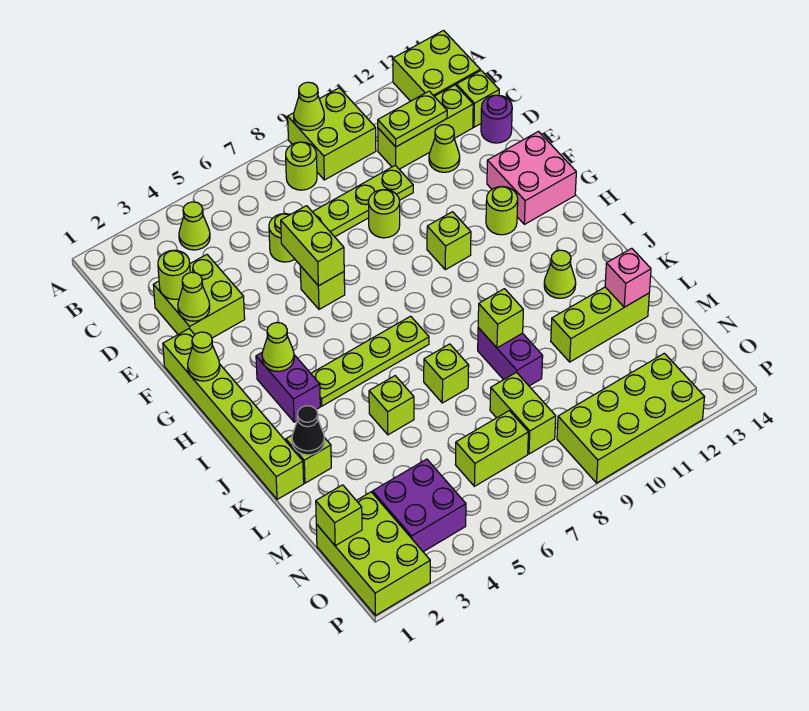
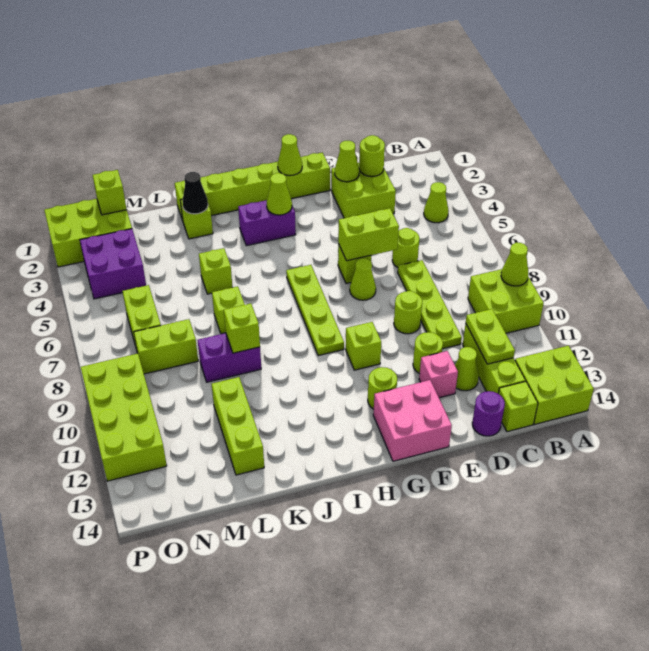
lime 1x1 round brick [286,142,317,190] -> lime 1x1 round brick moved to [413,332,443,374]
lime 1x4 plate [311,316,429,406] -> lime 1x4 plate moved to [286,265,344,356]
lime 1x1 cone [544,250,576,298] -> lime 1x1 cone moved to [350,258,376,300]
pink 1x1 brick [605,248,651,307] -> pink 1x1 brick moved to [419,351,458,398]

